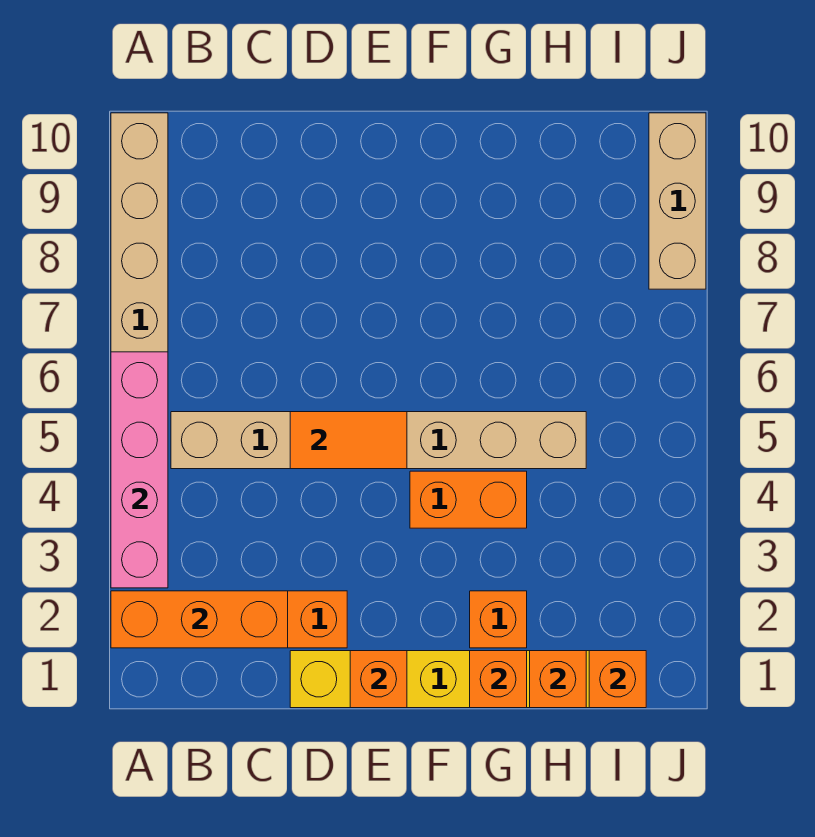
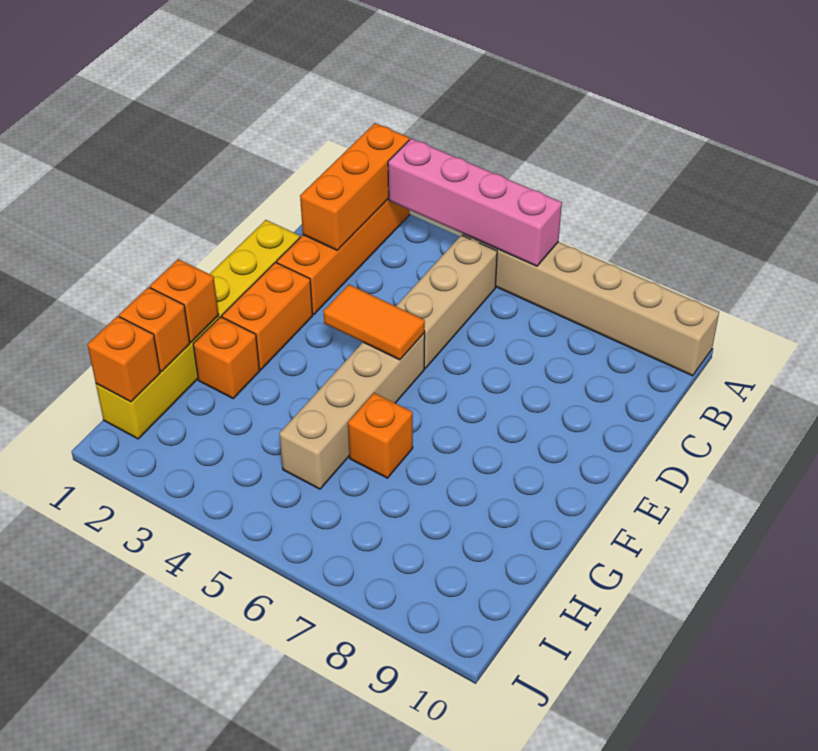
orange 1x2 tile [290,412,407,469] -> orange 1x2 tile turned to [323,285,425,360]
orange 1x1 brick [350,651,407,708] -> orange 1x1 brick moved to [348,393,413,478]
orange 1x2 brick [410,471,527,528] -> orange 1x2 brick moved to [222,262,313,370]
tan 1x3 brick [649,113,706,289] -> none

